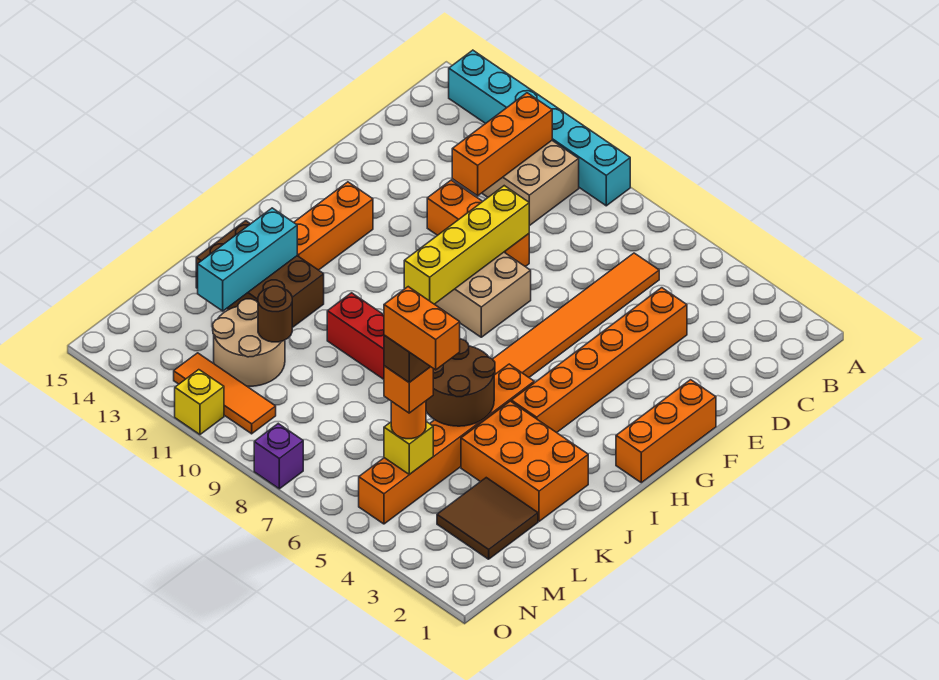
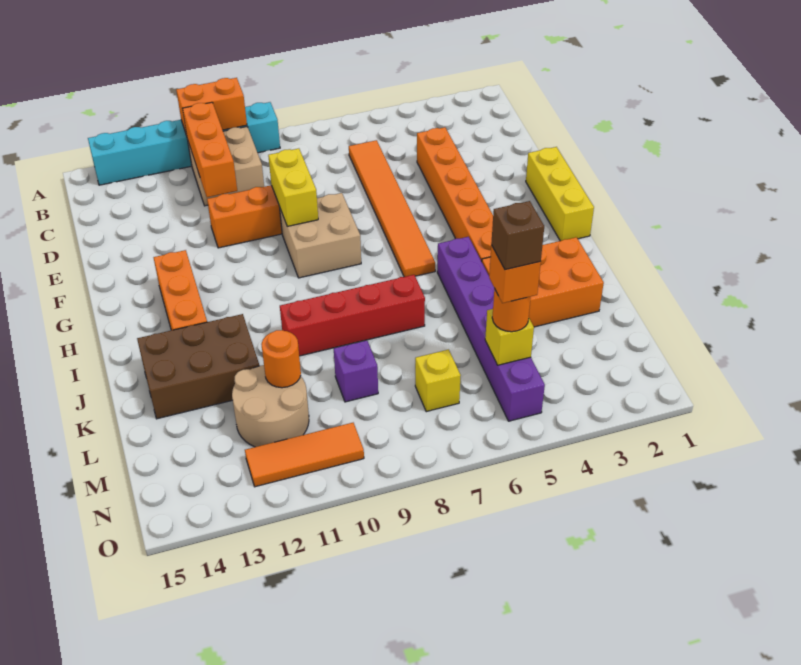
yellow 1x4 brick [404,186,529,304] -> yellow 1x2 brick [268,149,318,226]
orange 1x3 brick [616,380,716,483] -> yellow 1x3 brick [526,147,594,241]
orange 1x6 brick [359,364,534,524] -> purple 1x6 brick [437,237,545,421]
brown 2x2 round brick [426,339,495,426] -> none
cyan 1x3 brick [198,208,297,311] -> none
brown 2x2 tile [437,478,538,559] -> none
brown 1x1 round brick [258,286,292,342] -> orange 1x1 round brick [261,330,301,388]
orange 1x2 brick [384,287,460,370] -> orange 1x2 brick moved to [176,78,247,136]
purple 1x1 brick [254,424,303,489] -> purple 1x1 brick moved to [334,340,378,402]
yellow 1x1 brick [175,370,224,435] -> yellow 1x1 brick moved to [415,349,461,412]

